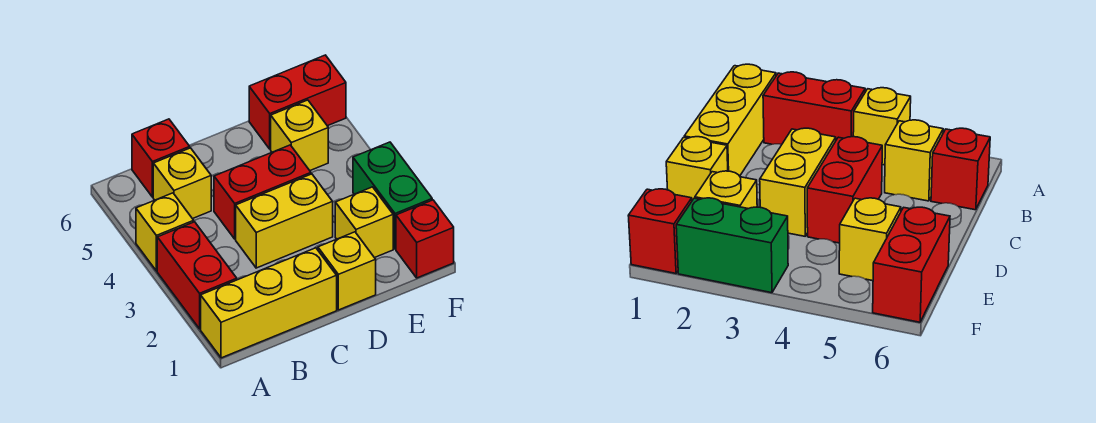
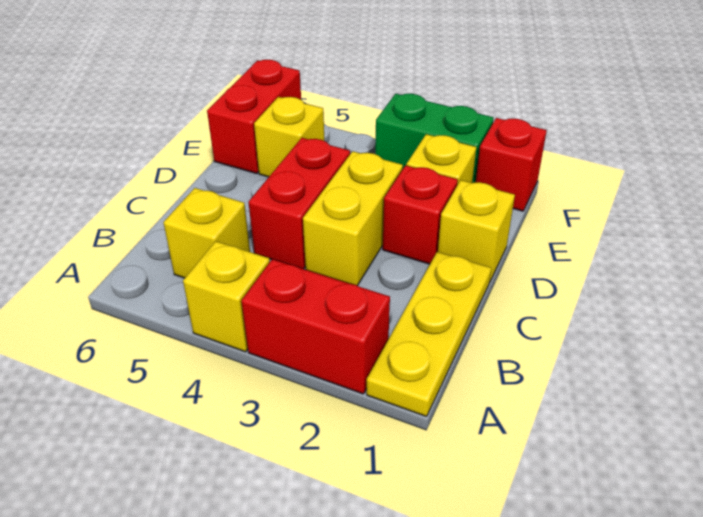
yellow 1x3 brick [201,248,337,358] -> yellow 1x3 plate [367,252,491,417]
red 1x1 brick [132,119,190,197] -> red 1x1 brick moved to [383,165,458,264]

